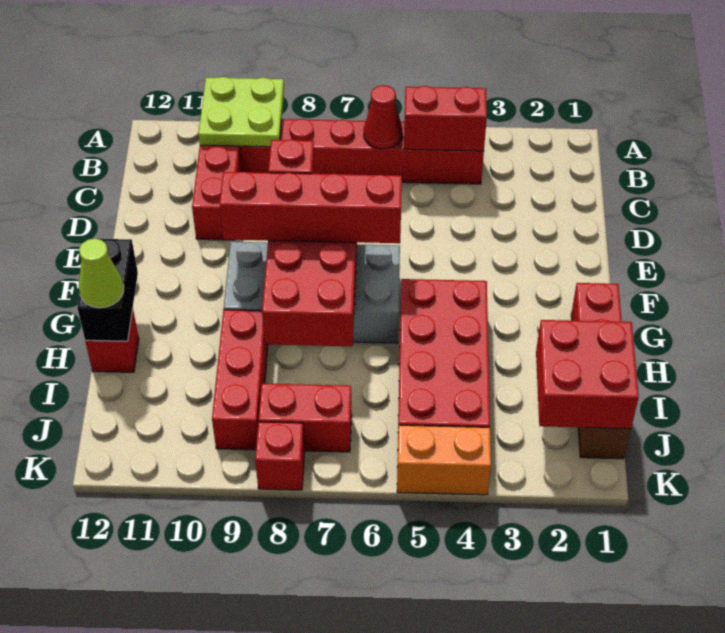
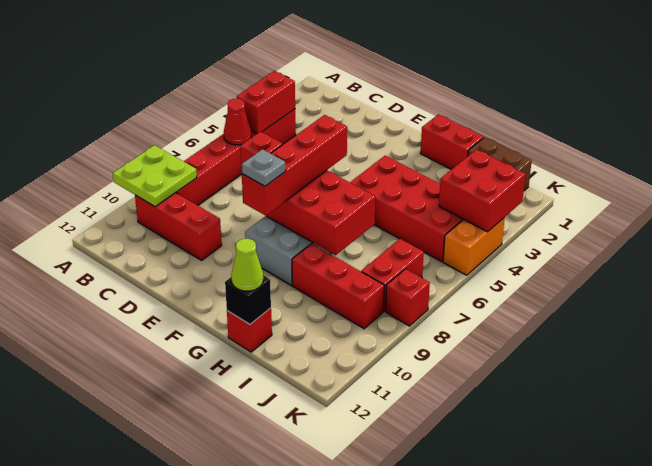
none -> grey 1x1 plate [242,149,286,186]
black 1x2 brick [77,239,138,341] -> black 1x1 brick [225,275,271,324]
red 2x2 brick [536,320,639,429] -> red 2x2 brick moved to [439,149,525,232]

